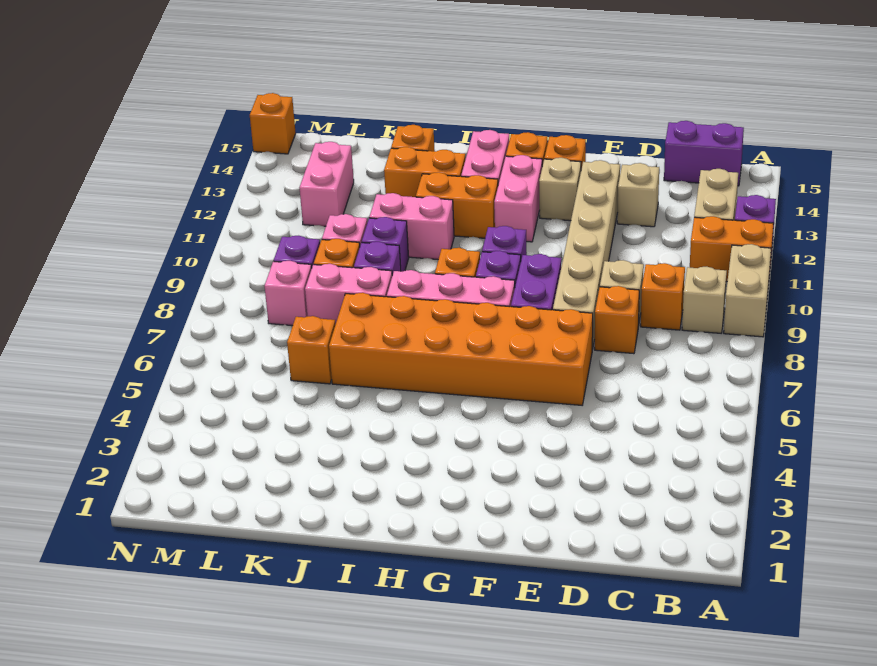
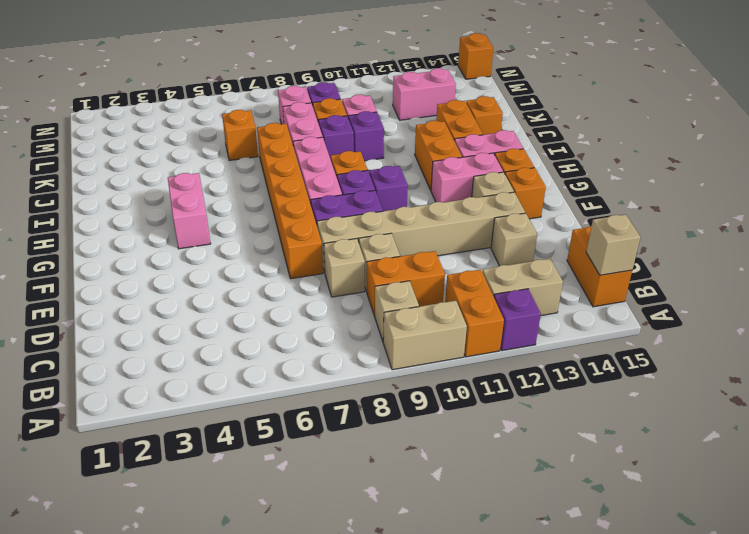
purple 1x2 brick [664,121,744,186] -> orange 1x2 brick [567,226,632,307]
none -> tan 1x1 brick [586,214,641,275]
orange 1x1 brick [641,263,685,330] -> orange 1x2 brick [367,251,445,316]
orange 1x1 brick [595,286,639,354] -> tan 1x1 brick [324,239,365,297]
orange 2x6 brick [329,293,593,405] -> orange 1x6 brick [257,123,323,279]
pink 1x2 brick [369,193,454,260] -> pink 1x2 brick moved to [168,173,211,249]

